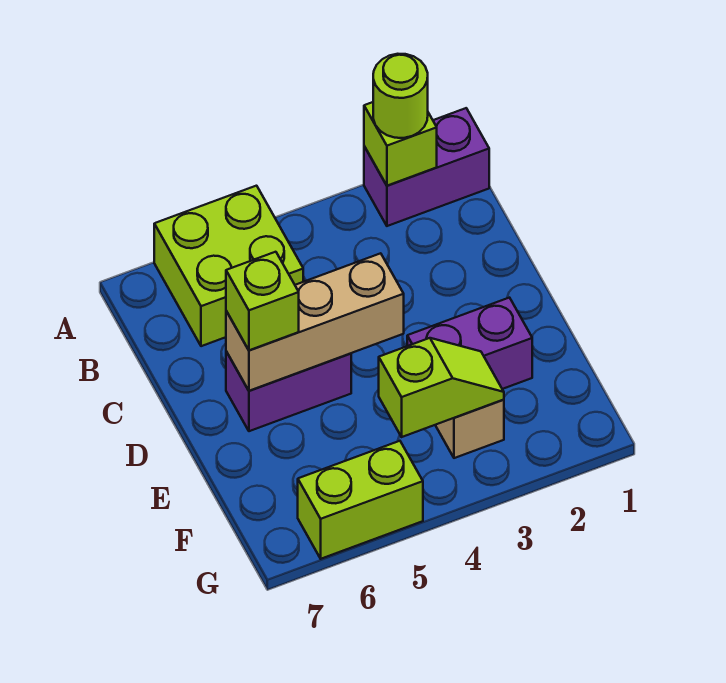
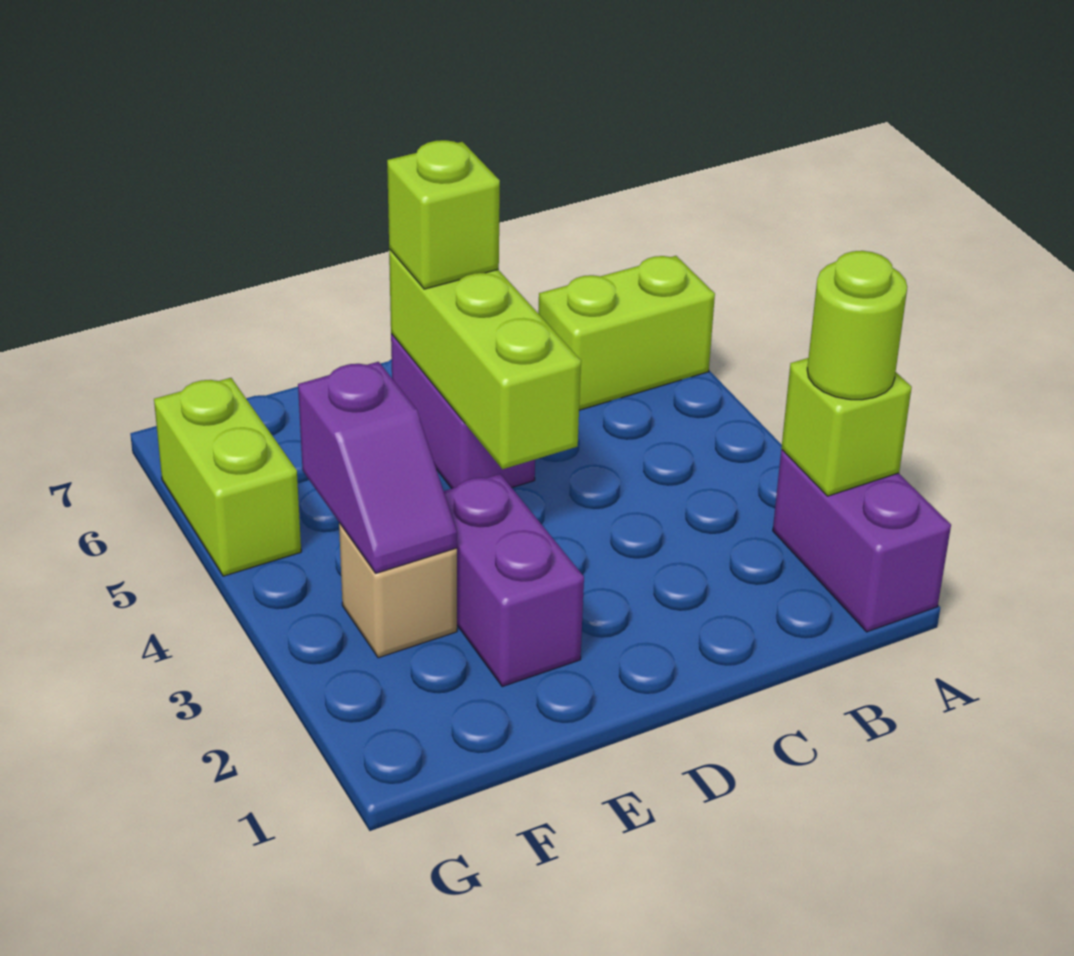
lime 2x2 brick [154,186,303,346] -> lime 1x2 brick [538,256,715,410]
tan 1x3 brick [226,253,404,391] -> lime 1x3 brick [389,249,581,469]
lime 1x2 slope [379,338,504,437] -> purple 1x2 slope [298,362,457,573]

